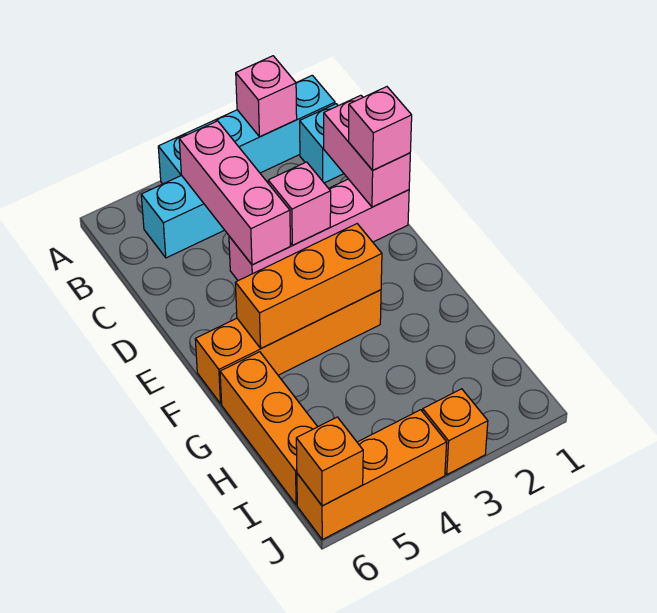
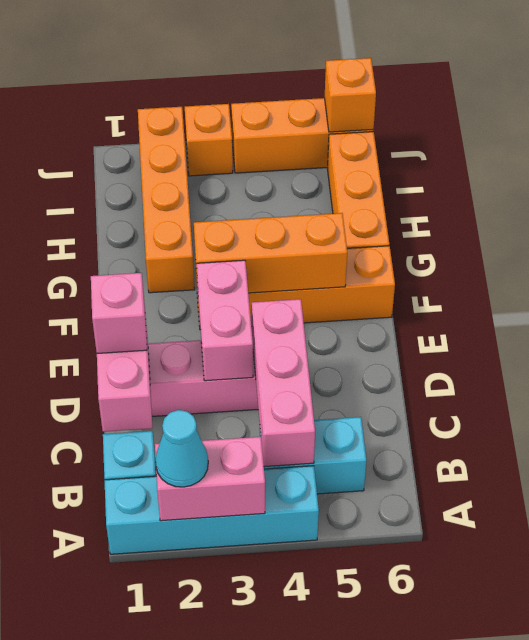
pink 1x1 brick [236,56,297,137] -> pink 1x2 brick [155,437,265,521]
none -> cyan 1x1 cone [155,410,208,487]
pink 1x1 brick [268,162,331,245] -> pink 1x2 brick [197,260,253,381]
none -> orange 1x4 brick [138,107,195,293]

